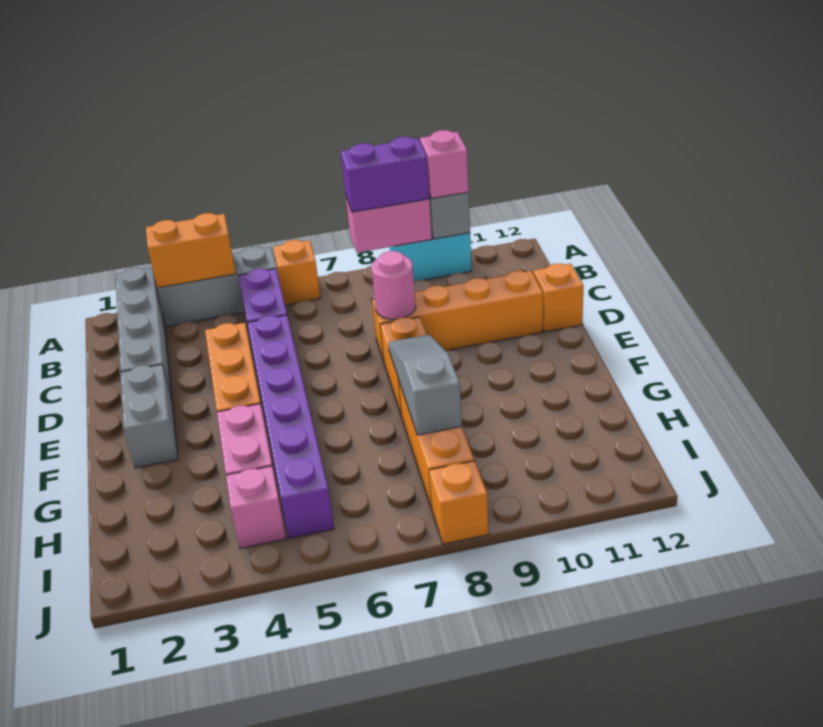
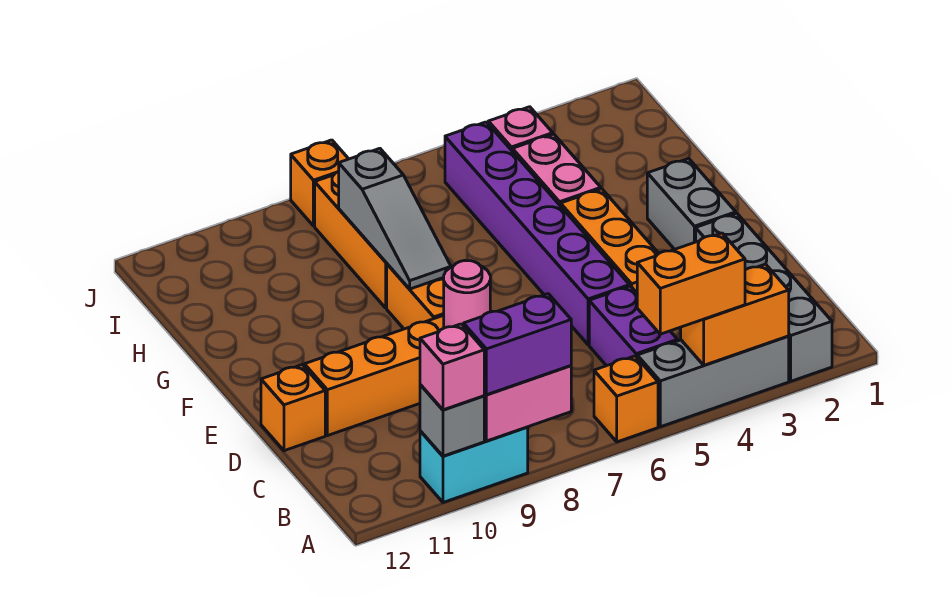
none -> orange 1x2 brick [637,233,745,334]

